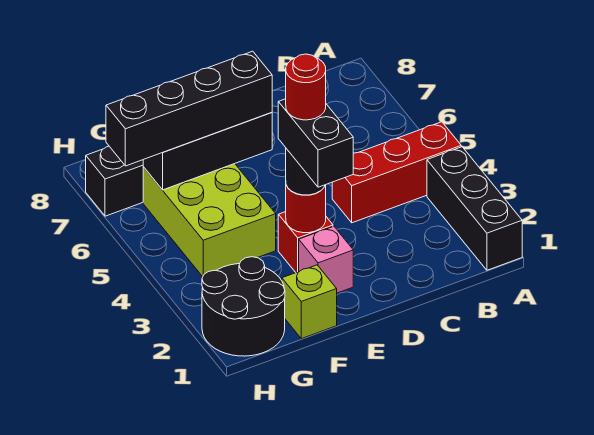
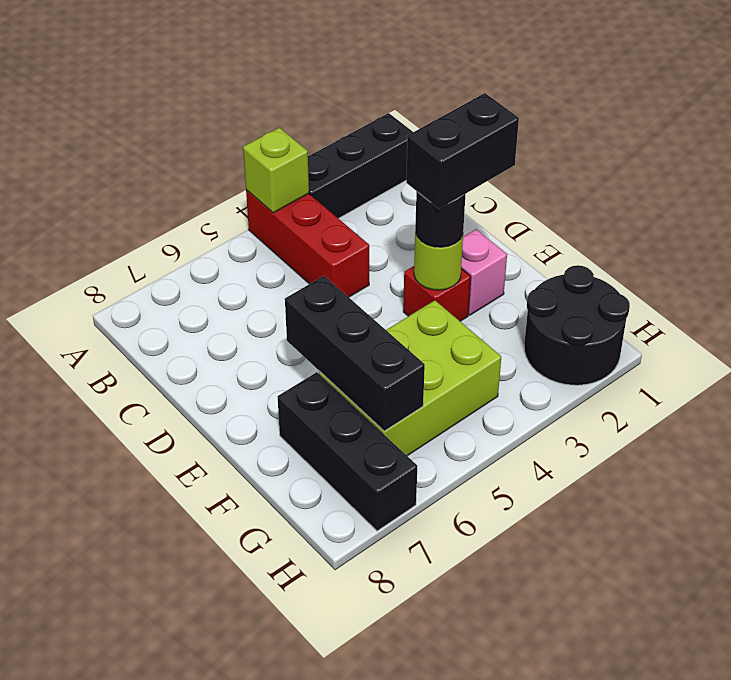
red 1x1 round brick [286,185,326,233] -> lime 1x1 round brick [414,233,463,290]
red 1x1 round brick [286,54,326,120] -> none
black 1x4 brick [106,51,272,166] -> none
lime 1x1 brick [282,265,337,339] -> lime 1x1 brick moved to [243,128,309,213]

